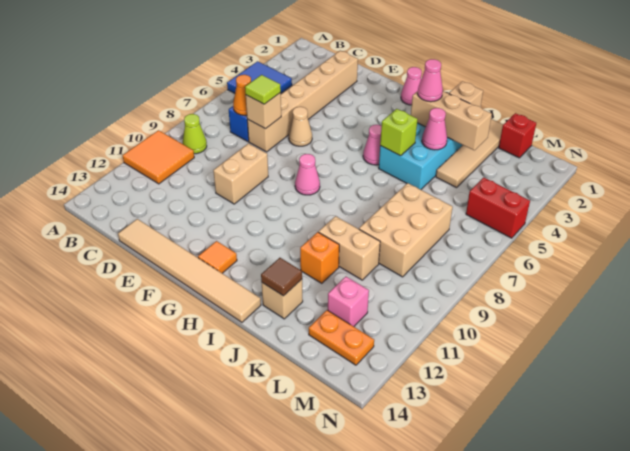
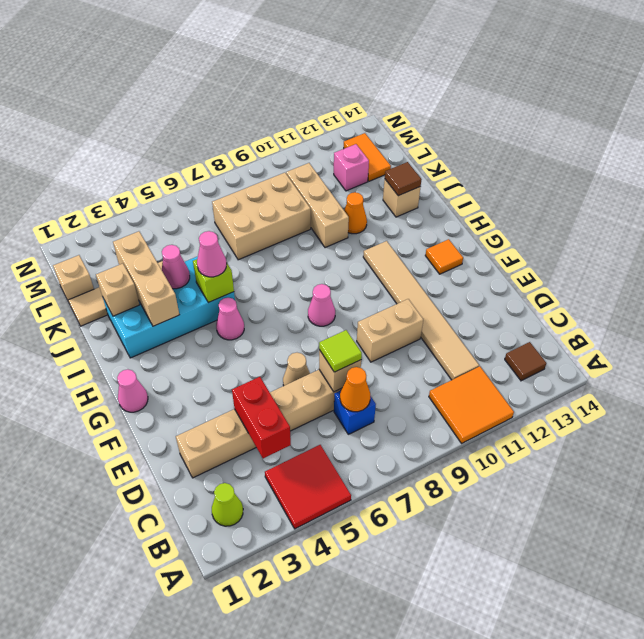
blue 2x2 tile [227,61,292,93] -> red 2x2 tile [265,445,351,529]
lime 1x1 cone [183,114,207,154] -> lime 1x1 cone moved to [212,483,243,526]
none -> brown 1x1 tile [505,342,546,381]
tan 1x6 tile [118,219,261,322] -> tan 1x6 tile moved to [363,241,479,380]
pink 1x1 cone [418,59,443,102] -> pink 1x1 cone moved to [197,231,227,277]
tan 1x2 brick [319,216,380,280] -> tan 1x3 brick [286,163,349,248]
orange 1x1 brick [300,232,339,283] -> orange 1x1 cone [344,192,367,234]
red 1x1 brick [499,113,536,158] -> tan 1x1 brick [53,255,94,302]
orange 1x2 plate [309,310,374,365] -> orange 1x2 tile [344,133,391,181]
red 1x2 brick [466,177,530,238] -> red 1x2 brick moved to [232,377,291,458]

